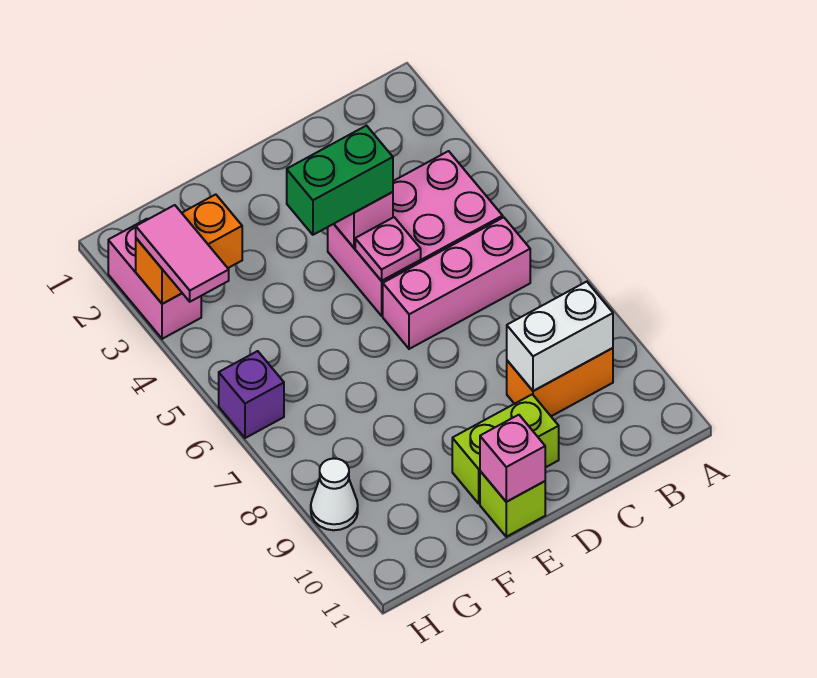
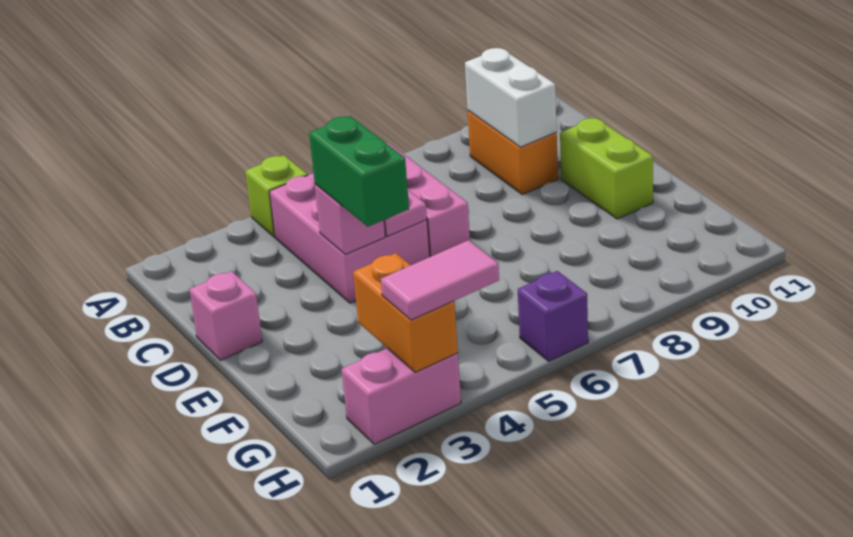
lime 1x1 brick [480,471,545,537] -> lime 1x1 brick moved to [245,155,307,237]
pink 1x1 brick [480,415,545,502] -> pink 1x1 brick moved to [190,271,262,360]
white 1x1 cone [311,458,358,530] -> none

